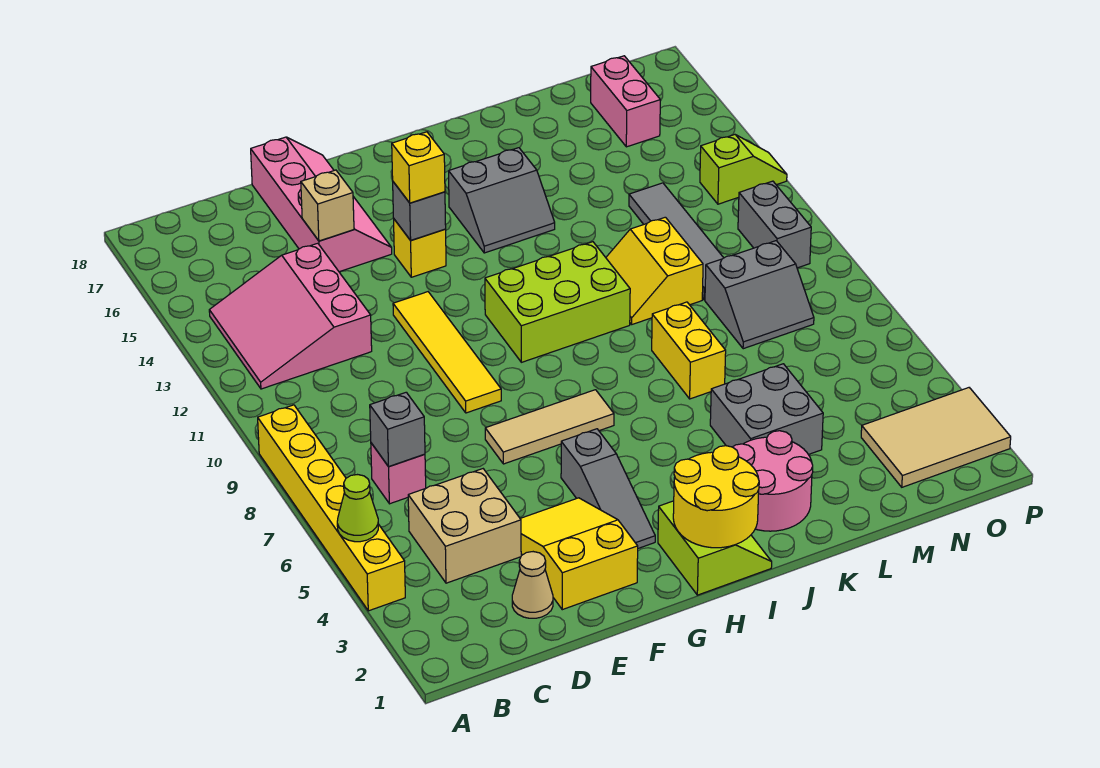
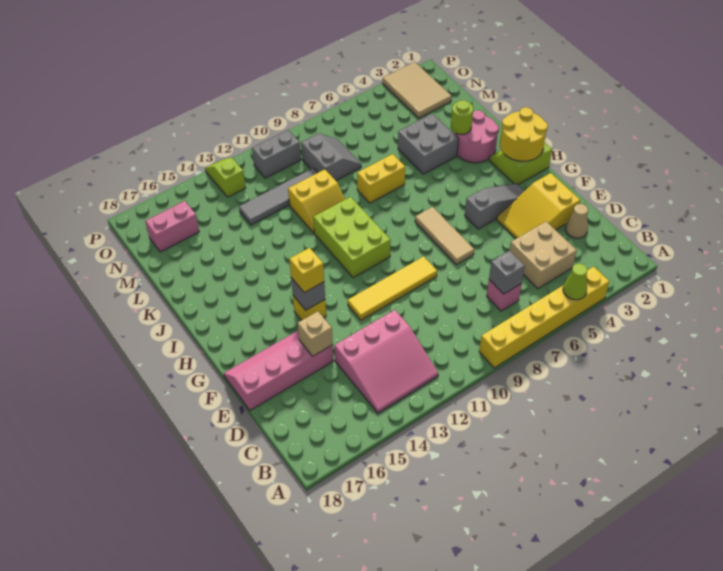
grey 2x2 slope [449,148,555,253] -> none
none -> lime 1x1 round brick [451,100,473,135]

